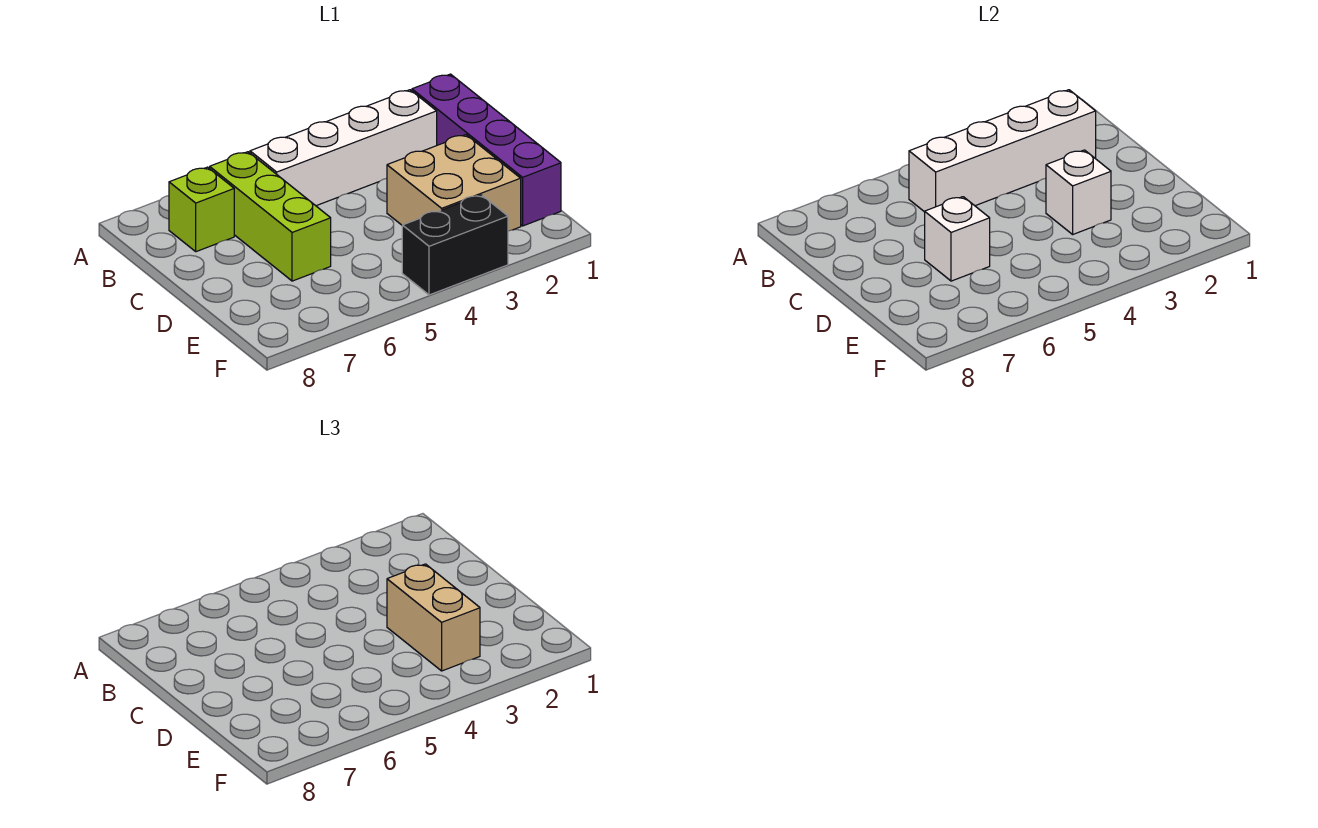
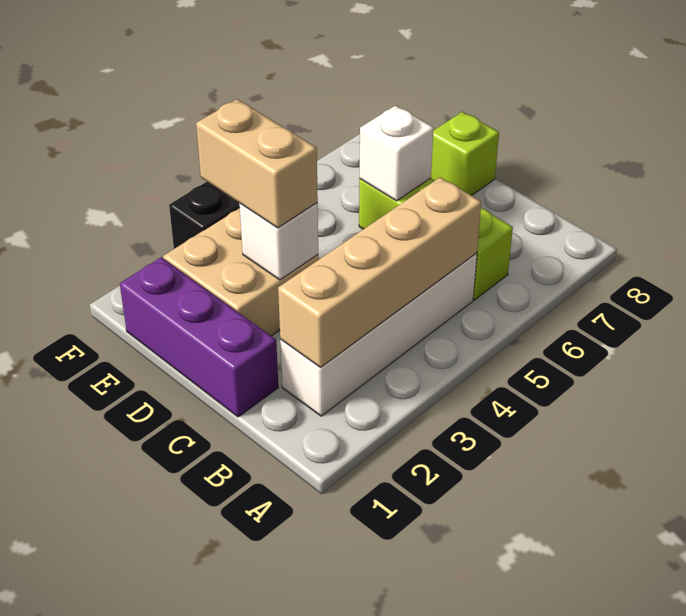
purple 1x4 brick [412,74,561,226] -> purple 1x3 brick [120,257,278,417]
white 1x4 brick [909,90,1096,212] -> tan 1x4 brick [278,177,481,368]
lime 1x1 brick [169,167,234,252] -> lime 1x1 brick moved to [431,112,499,196]

